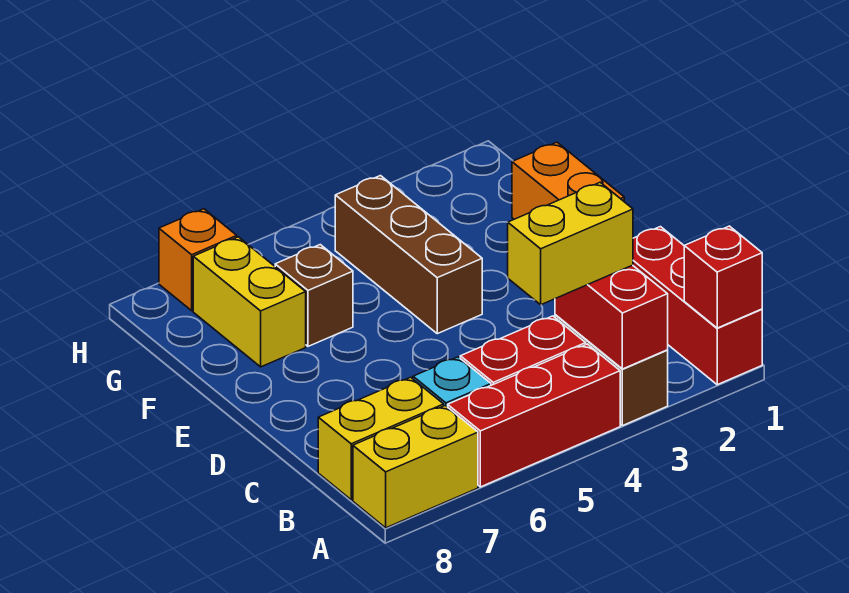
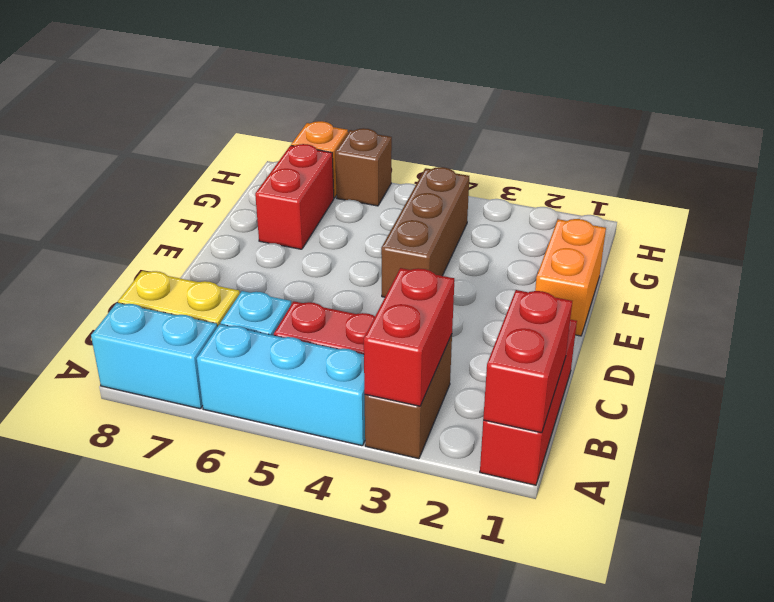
red 1x1 brick [684,226,762,328] -> red 1x2 brick [483,290,572,433]
red 1x3 brick [448,344,620,487] -> cyan 1x3 brick [197,324,365,446]
yellow 1x2 brick [353,406,478,528] -> cyan 1x2 brick [91,303,217,409]
yellow 1x2 brick [508,182,633,305] -> none
brown 1x1 brick [275,245,353,346] -> brown 1x1 brick moved to [335,128,392,206]
yellow 1x2 brick [193,237,306,367] -> red 1x2 brick [255,144,334,249]

